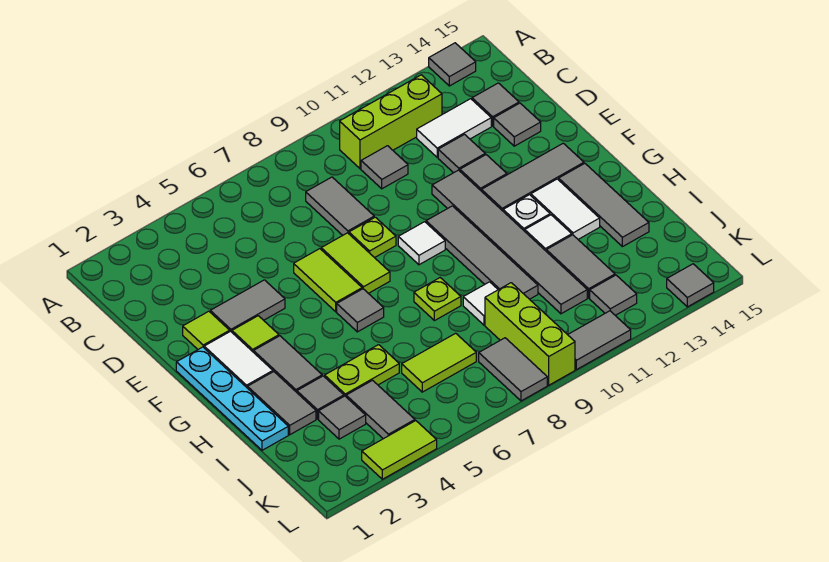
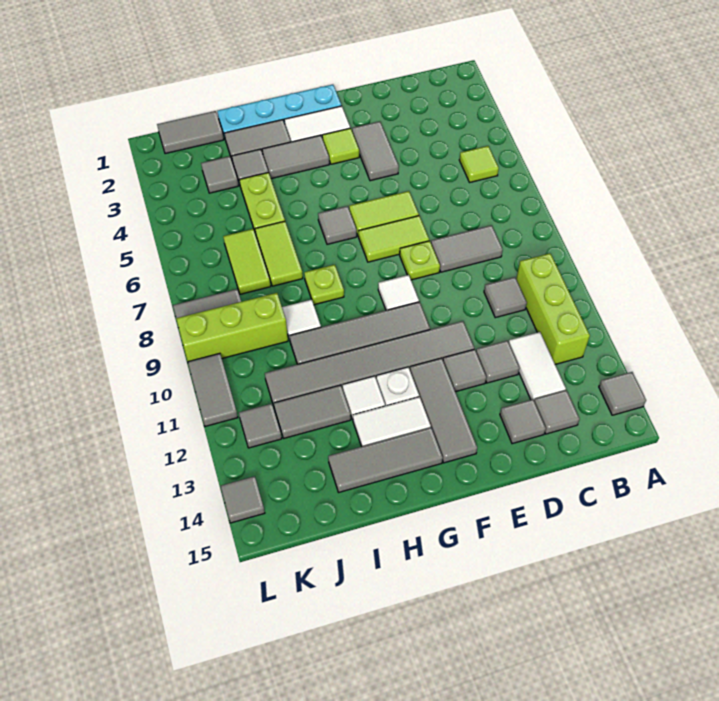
lime 1x1 tile [183,311,230,349] -> lime 1x1 tile moved to [459,146,499,182]
grey 1x2 tile [346,380,415,439] -> grey 1x2 tile moved to [157,111,224,154]
lime 1x2 tile [362,421,437,479] -> lime 1x2 tile moved to [255,221,303,286]

